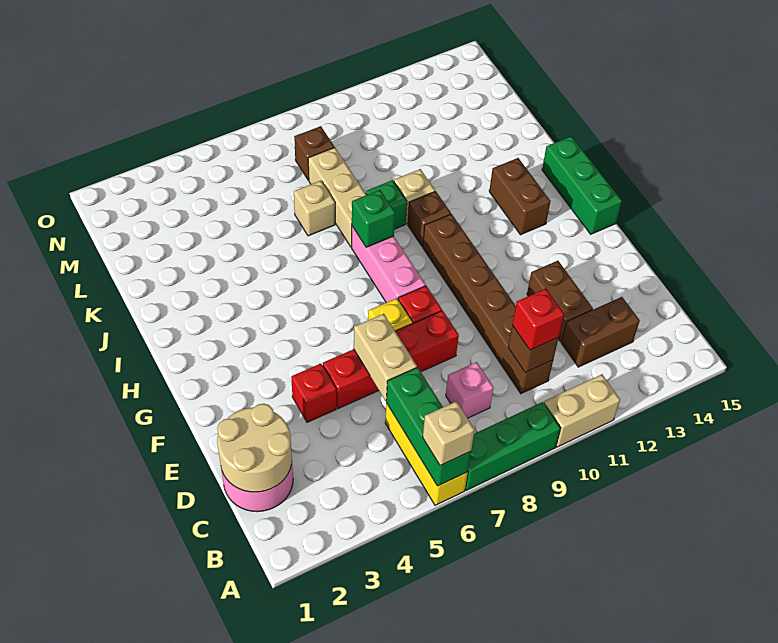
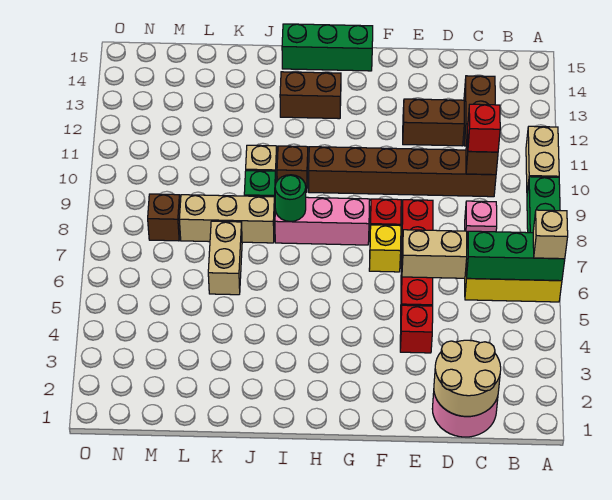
green 1x1 brick [352,190,395,247] -> green 1x1 round brick [275,175,306,222]
tan 1x1 brick [294,181,335,236] -> tan 1x2 brick [208,221,242,295]

